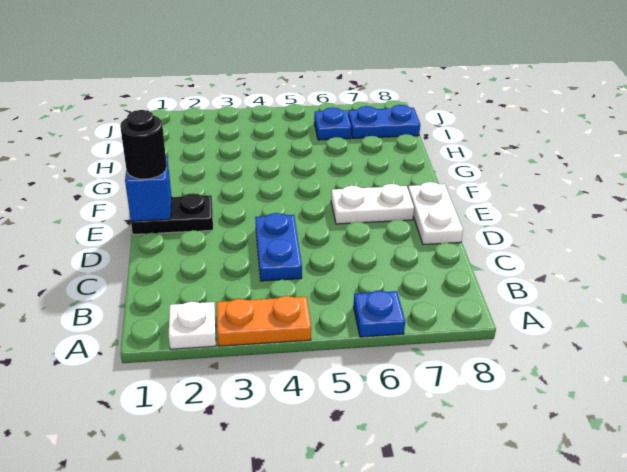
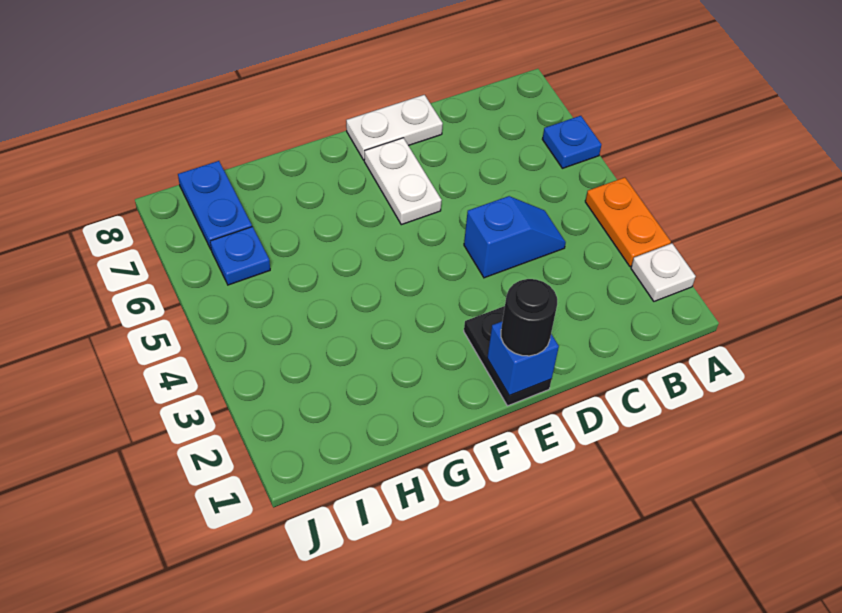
blue 1x2 plate [255,213,302,281] -> blue 1x2 slope [464,196,566,278]

